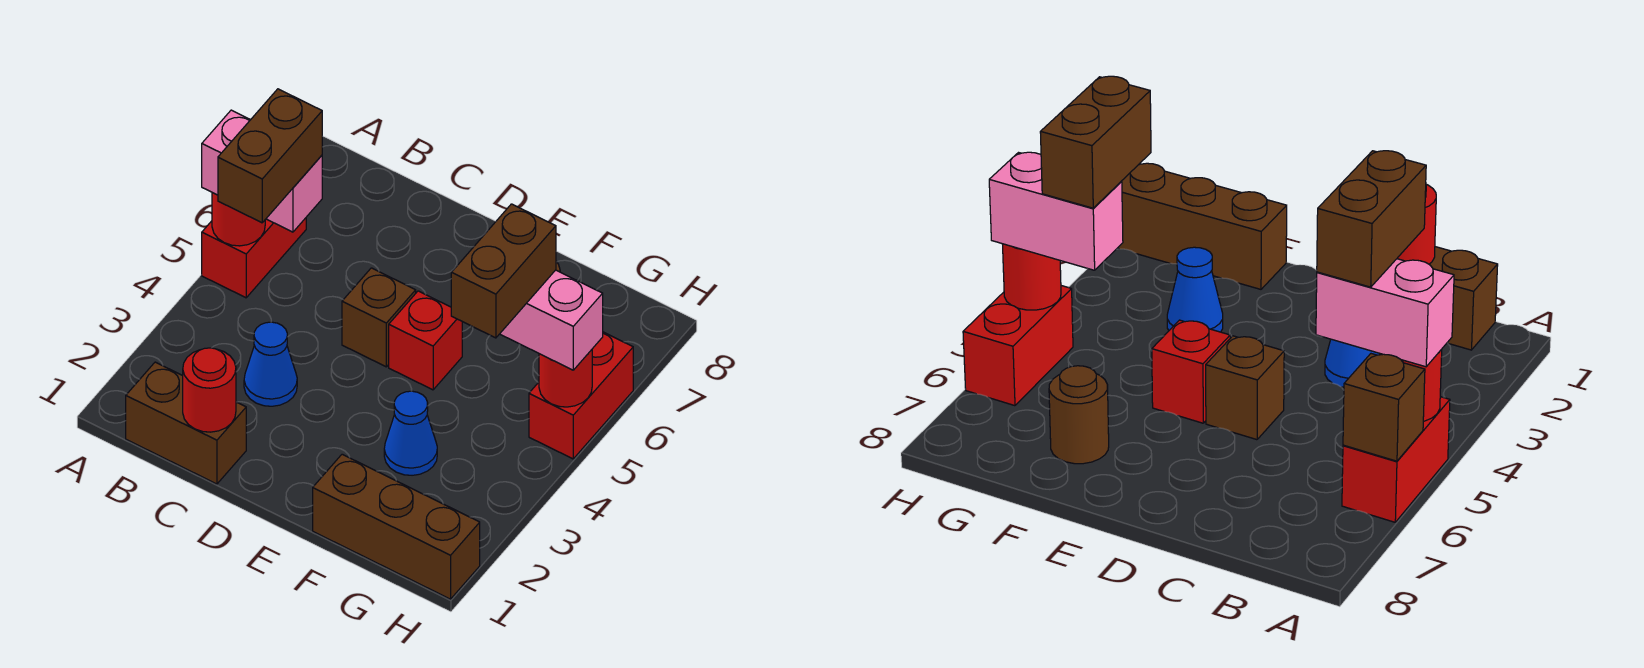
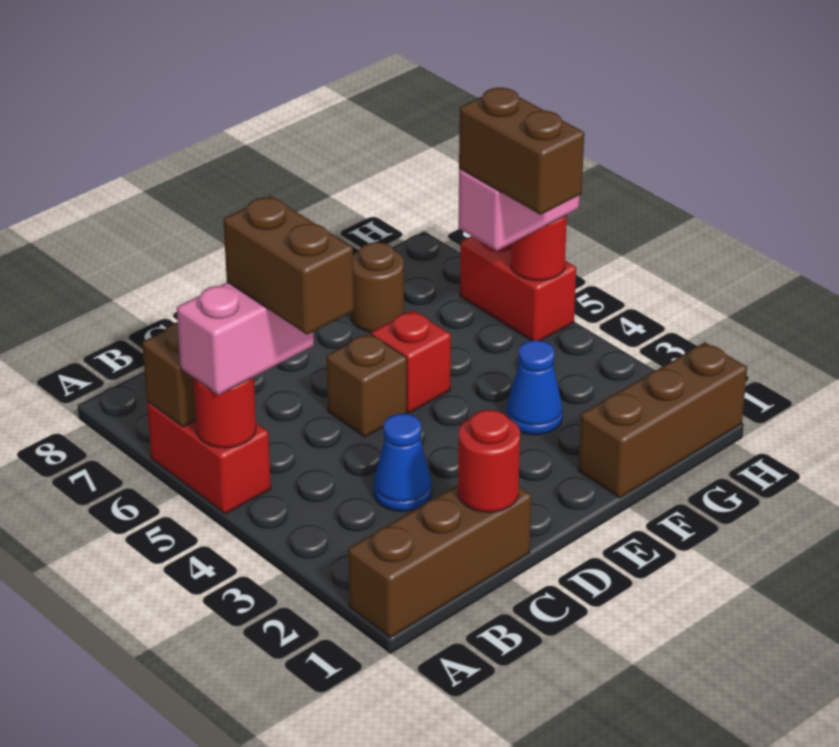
brown 1x2 brick [126,362,246,484] -> brown 1x3 brick [348,485,531,638]

